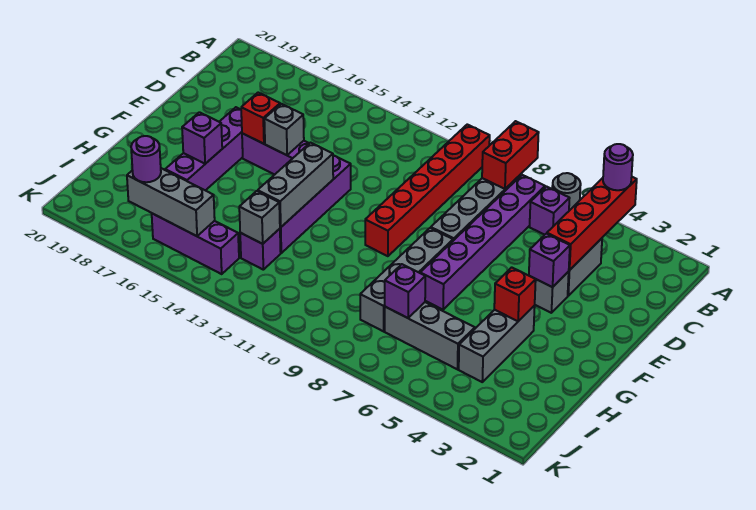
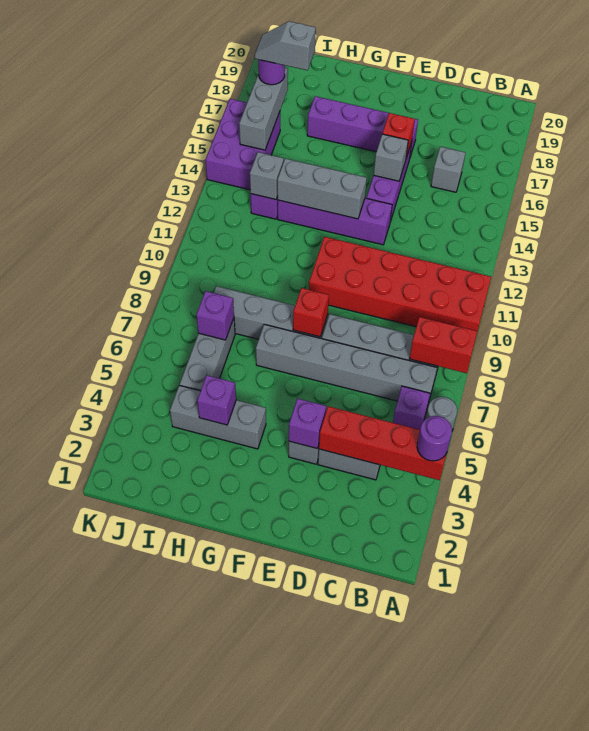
red 1x6 brick [365,125,490,256] -> red 2x6 brick [309,237,491,331]
purple 1x6 brick [421,175,545,310] -> grey 1x6 brick [256,324,437,403]
none -> grey 1x1 brick [431,147,465,192]
red 1x1 brick [494,267,536,321] -> red 1x1 brick moved to [293,288,329,337]
purple 1x1 brick [182,112,222,164] -> purple 1x1 brick moved to [197,375,236,425]
none -> grey 1x2 slope [255,21,316,70]
purple 1x3 brick [152,214,239,274] -> purple 2x3 brick [206,99,280,190]

